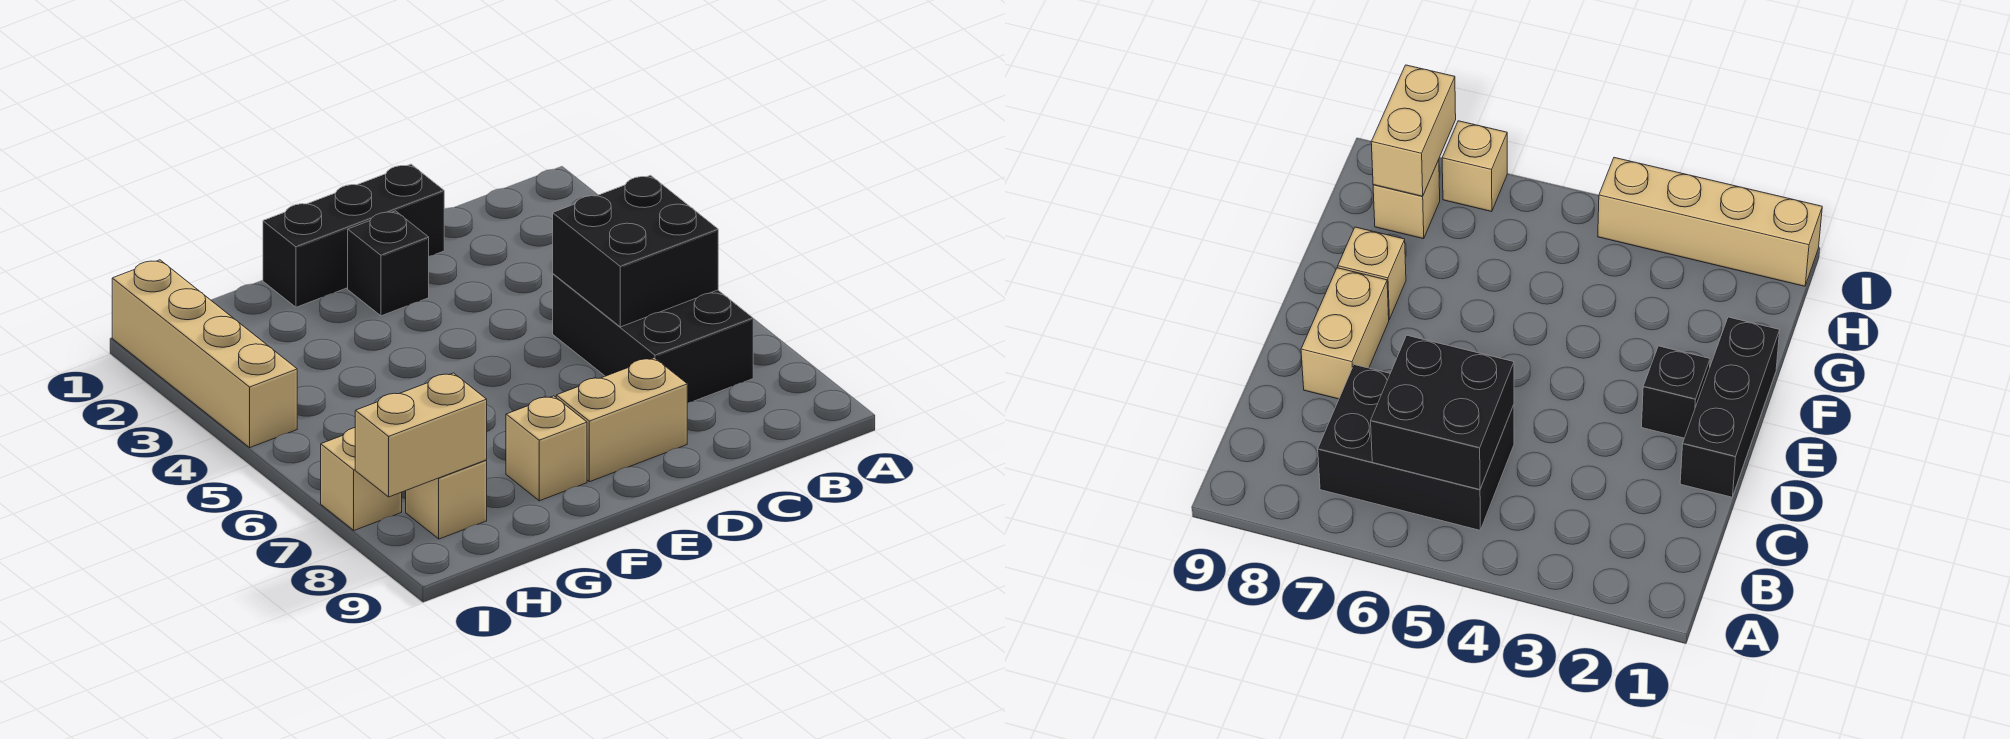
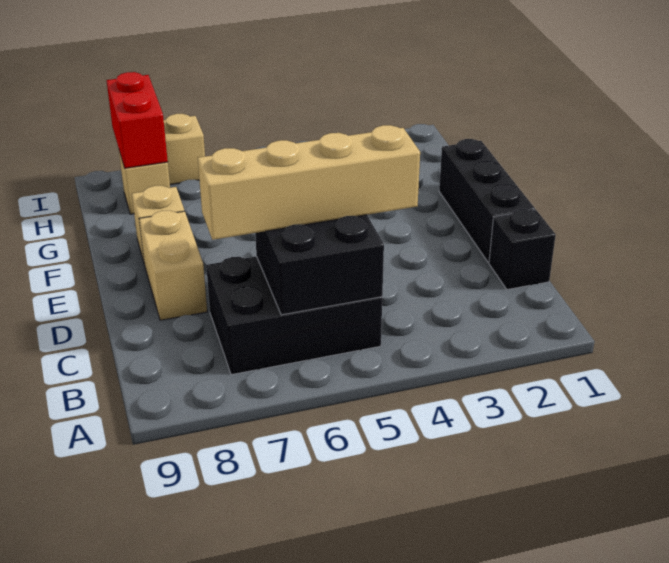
black 1x1 brick [348,211,429,316] -> black 1x1 brick moved to [489,209,556,290]
tan 1x2 brick [355,373,487,497] -> red 1x2 brick [106,72,168,168]
tan 1x4 brick [112,260,297,447] -> tan 1x4 brick moved to [198,125,420,240]

